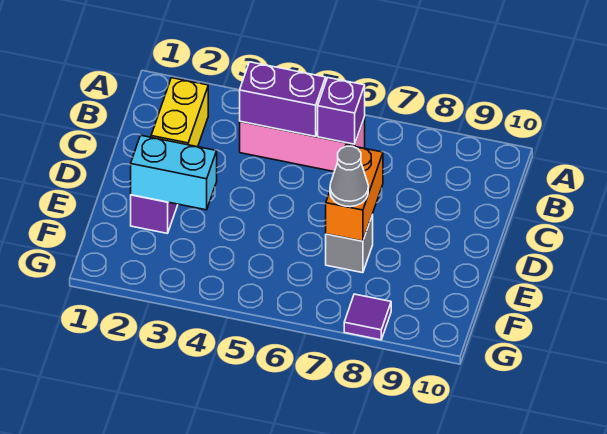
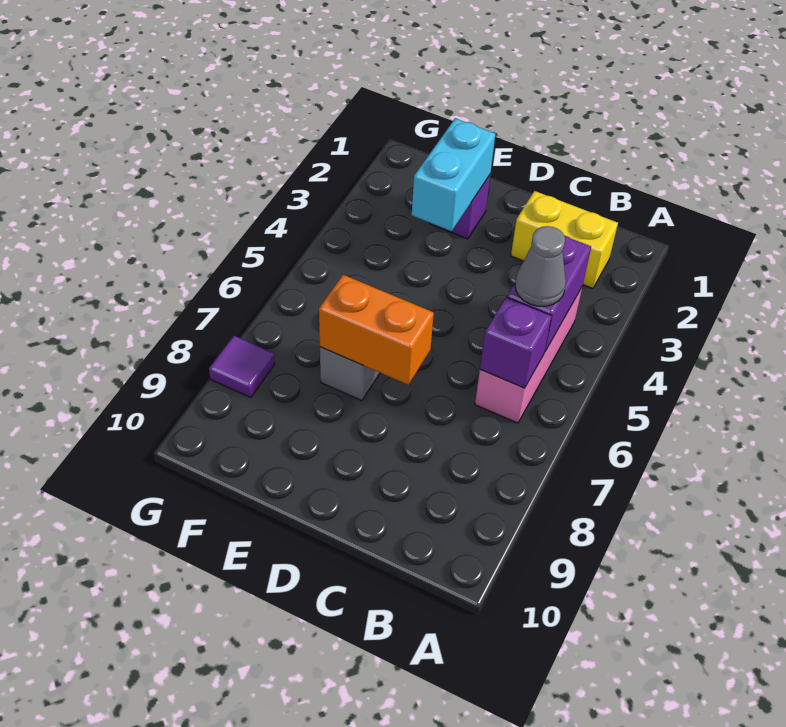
grey 1x1 cone [330,146,368,207] -> grey 1x1 cone moved to [515,226,566,306]

